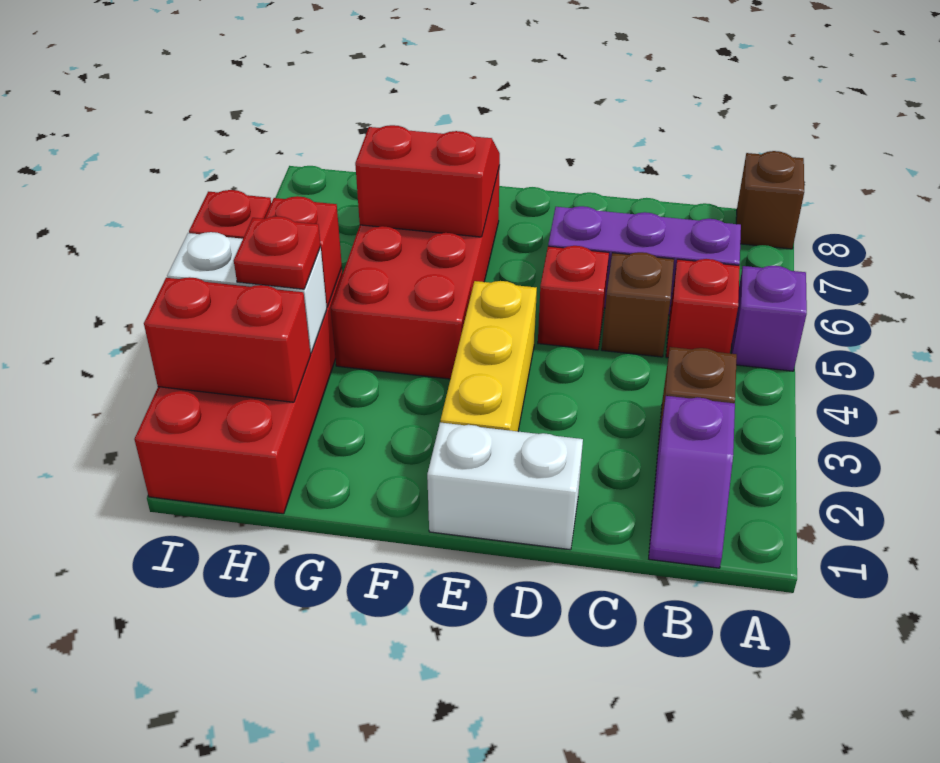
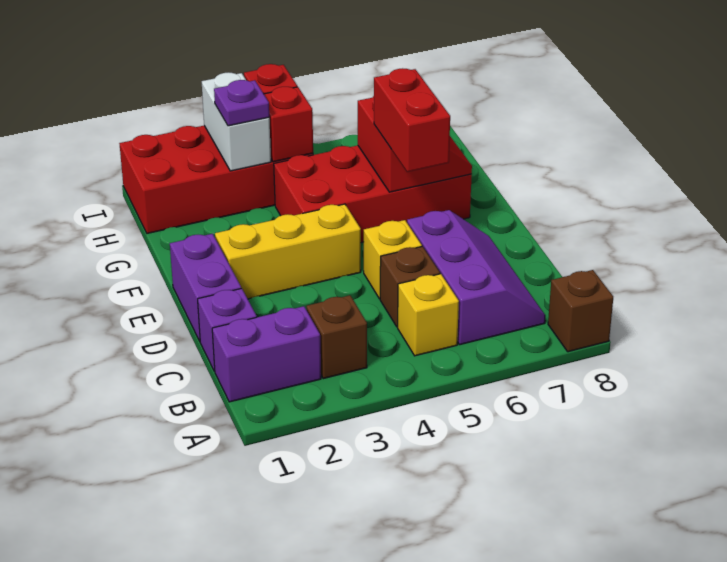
purple 1x1 brick [731,266,807,371] -> purple 1x1 brick moved to [198,288,257,371]
purple 1x2 slope [649,396,735,568] -> purple 1x2 brick [212,306,321,402]
red 1x1 brick [666,259,740,358] -> yellow 1x1 brick [398,274,459,356]
white 1x2 brick [427,422,583,550] -> purple 1x2 brick [170,234,241,341]
red 1x1 brick [538,246,609,350] -> yellow 1x1 brick [364,220,422,299]
red 1x2 brick [144,277,311,402] -> red 1x2 brick moved to [374,68,450,172]
red 1x1 plate [234,216,321,289] -> purple 1x1 plate [214,80,269,126]

